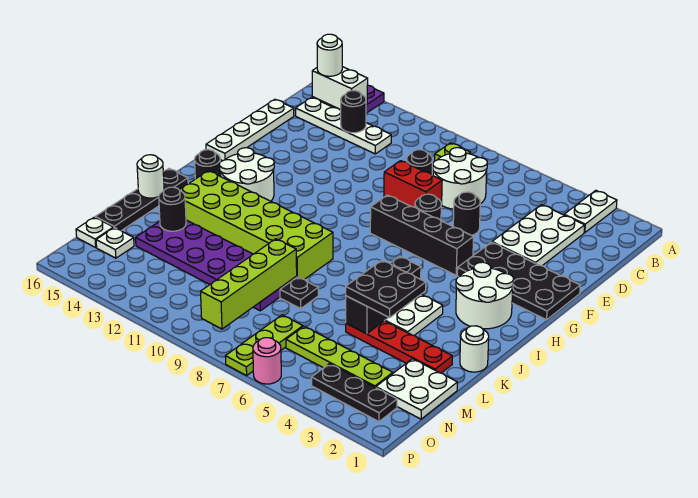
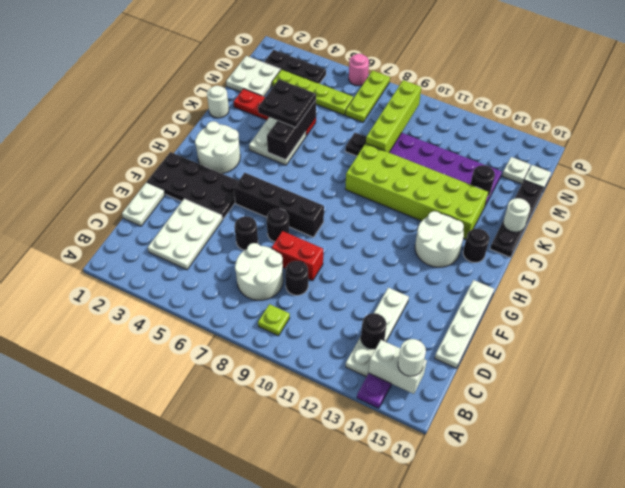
white 1x2 plate [564,190,617,233] -> white 1x2 plate moved to [122,182,165,226]
white 1x4 plate [296,97,391,154] -> white 1x4 plate turned to [346,288,409,377]

